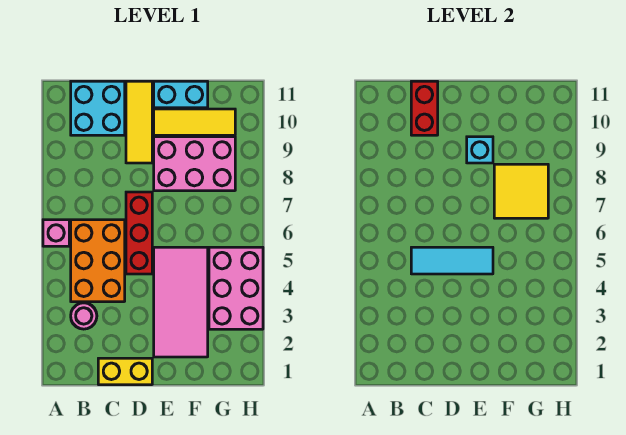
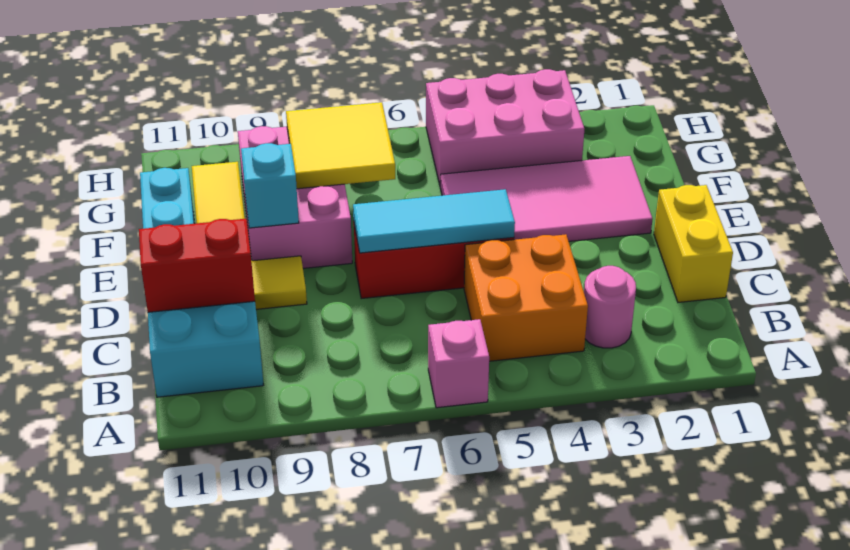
orange 2x3 brick [71,220,125,302] -> orange 2x2 brick [464,234,588,361]
cyan 1x3 tile [411,247,493,274] -> cyan 1x3 tile turned to [353,189,515,253]

